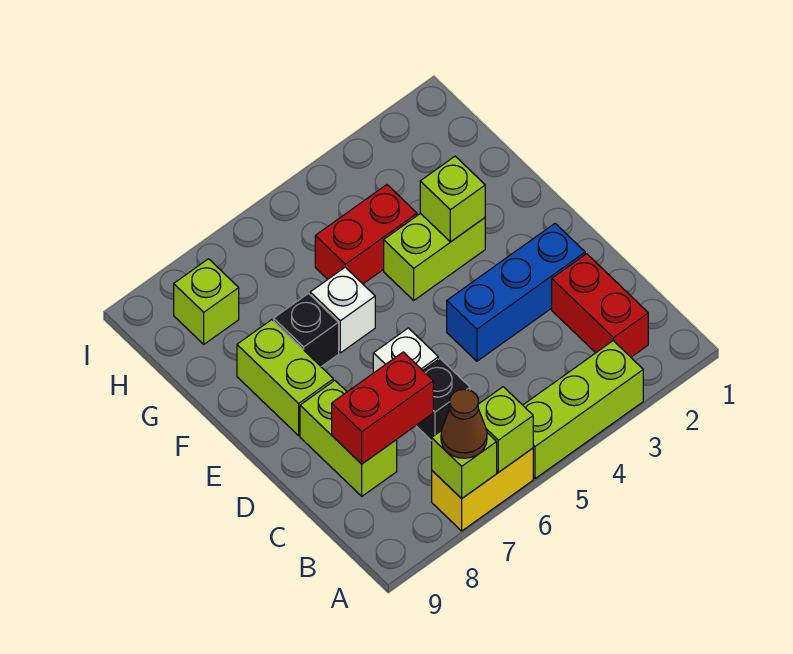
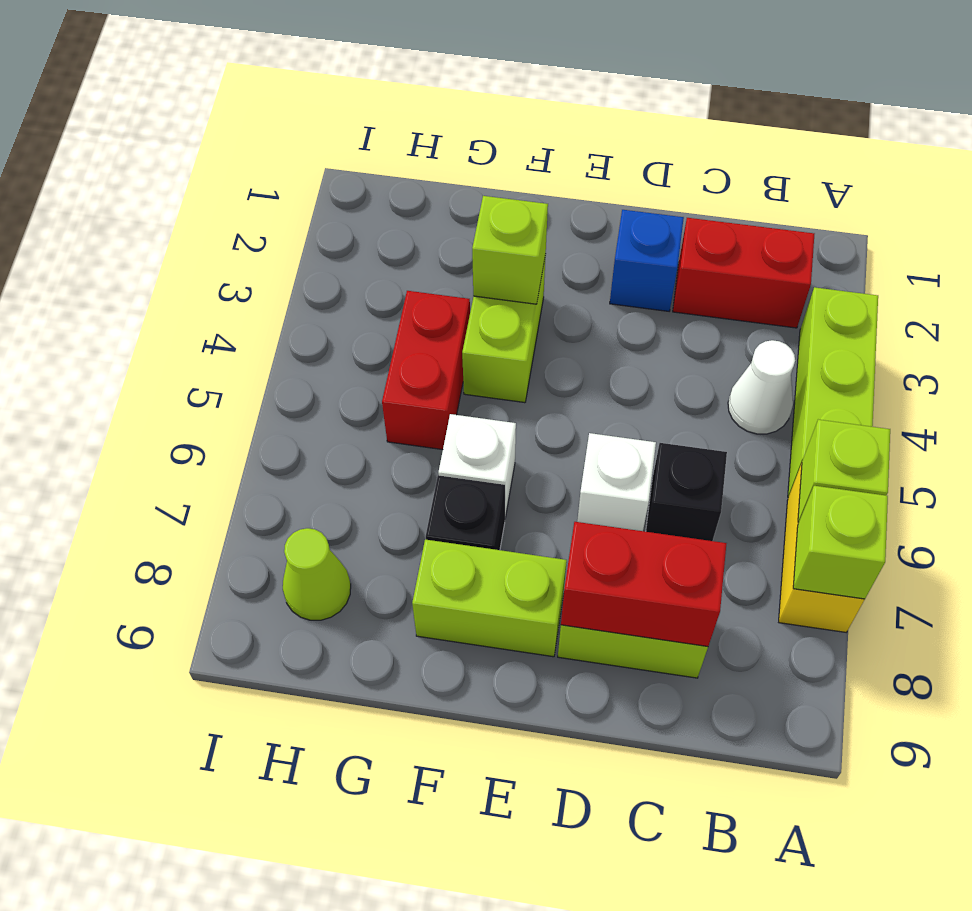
brown 1x1 cone [441,389,487,458] -> none
none -> white 1x1 cone [728,340,795,434]
red 1x2 brick [332,352,433,464] -> red 1x2 brick turned to [561,522,727,647]
blue 1x3 brick [447,224,585,361] -> blue 1x1 brick [610,210,684,311]
lime 1x1 brick [174,259,239,344] -> lime 1x1 cone [283,528,351,620]

